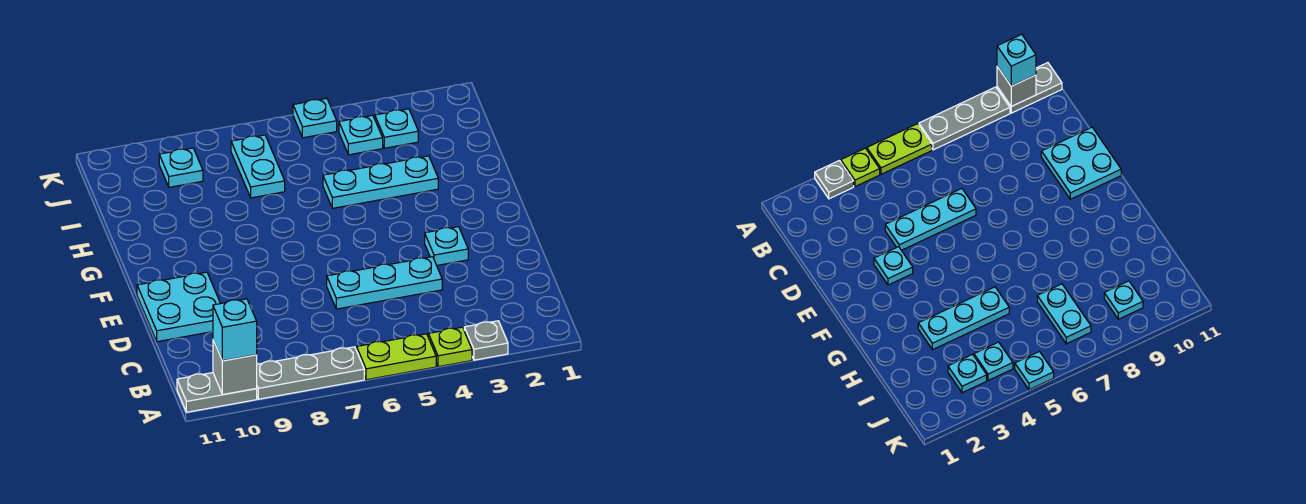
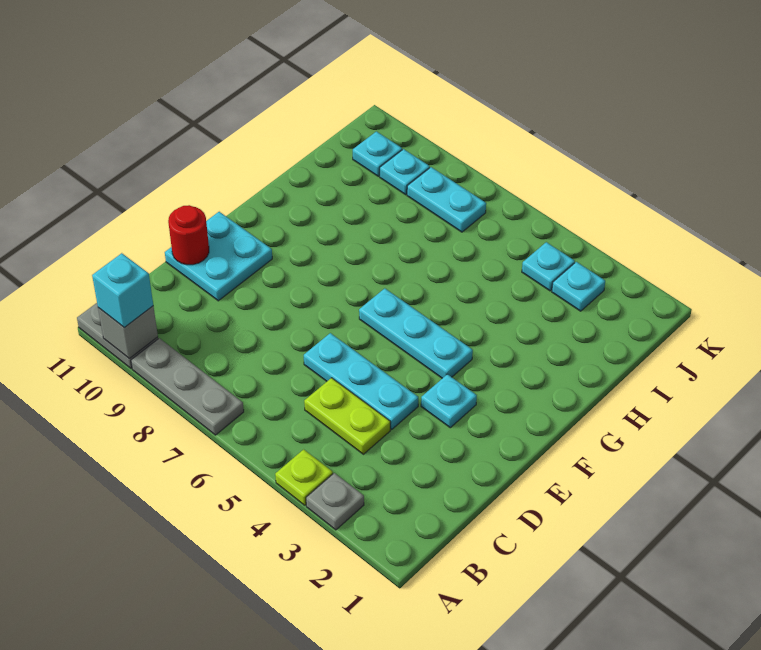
lime 1x2 plate [357,334,436,380] -> lime 1x2 plate moved to [304,378,390,454]
none -> red 1x1 round brick [168,205,209,265]
cyan 1x3 plate [323,156,438,208] -> cyan 1x3 plate moved to [359,288,473,378]
cyan 1x2 plate [231,135,285,198] -> cyan 1x2 plate turned to [407,167,486,232]
cyan 1x1 plate [293,98,337,138] -> cyan 1x1 plate moved to [353,131,402,176]

